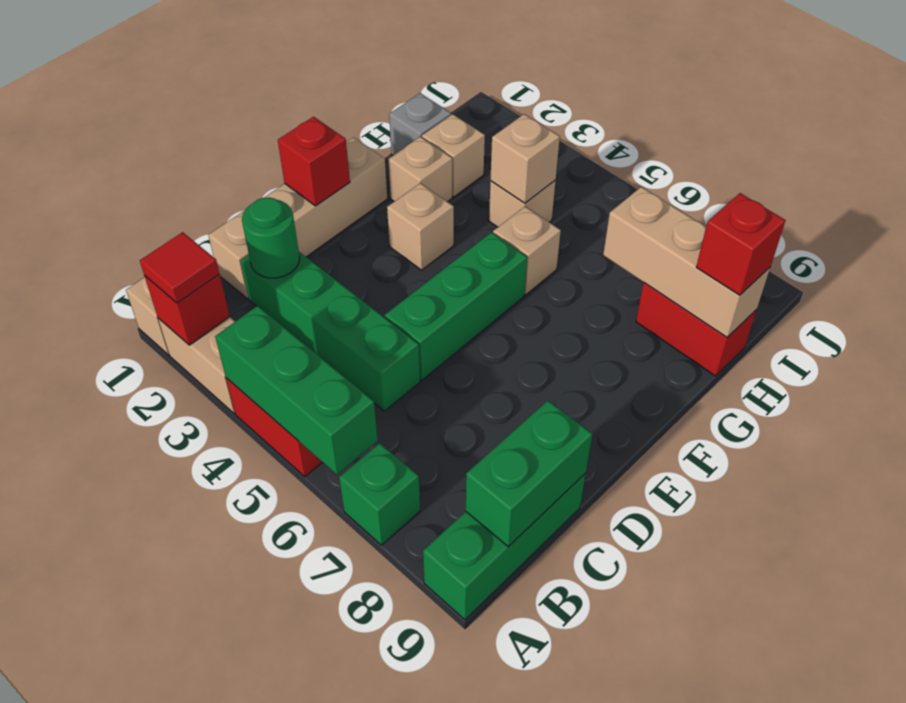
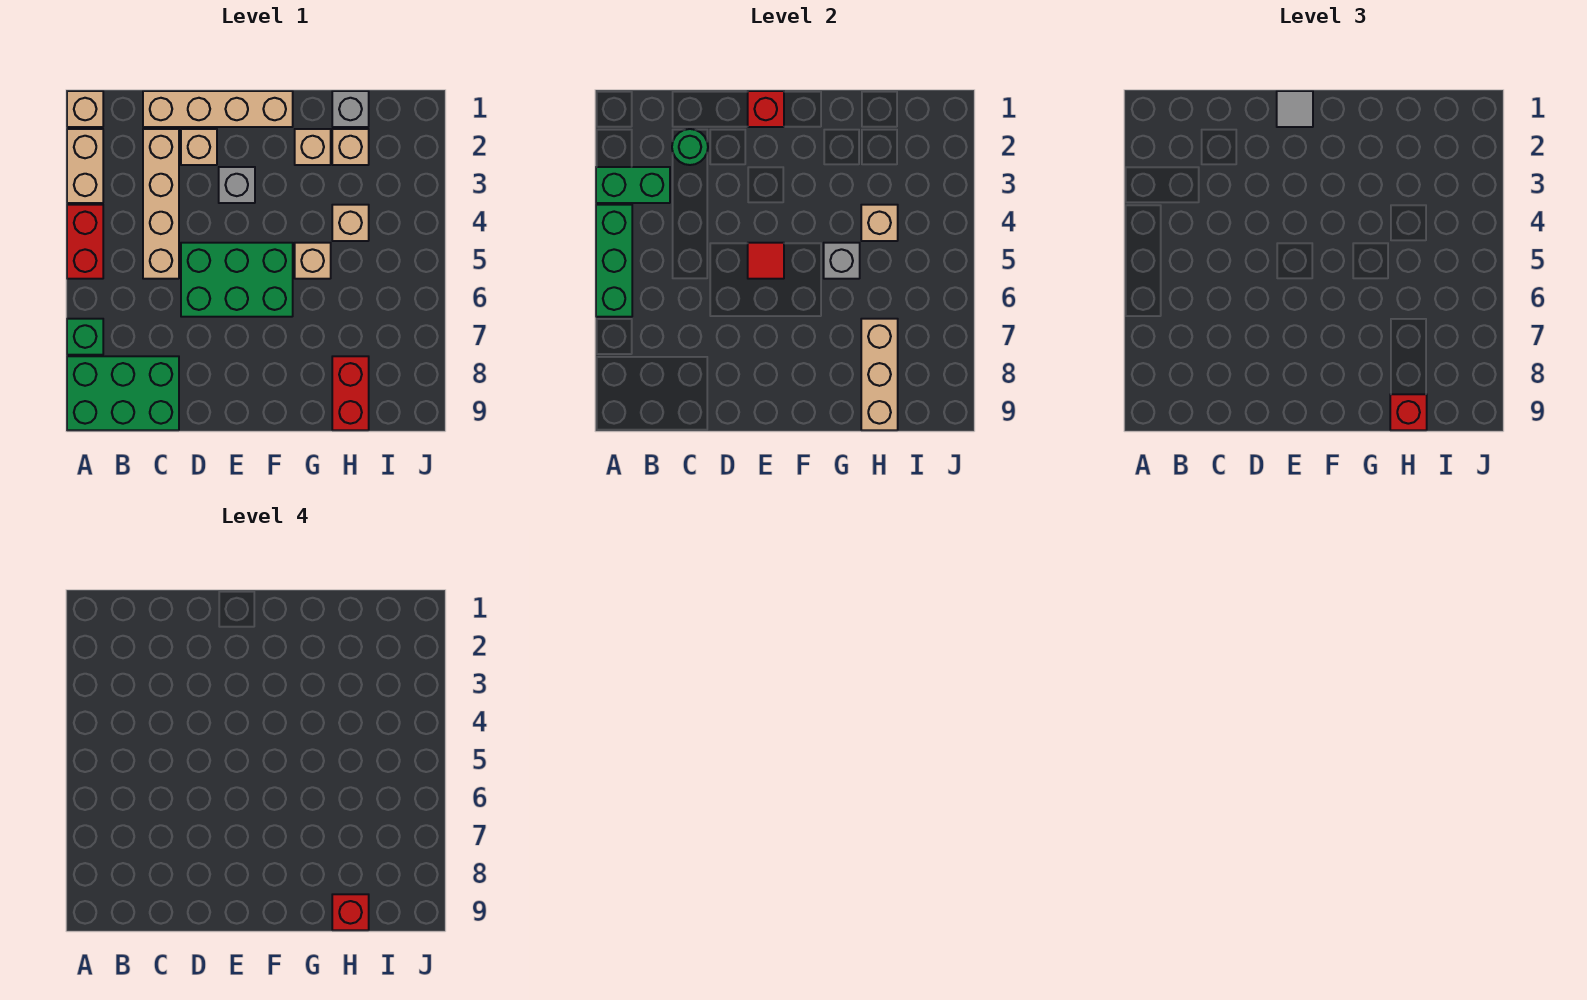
red 1x1 brick [145,275,230,345] -> red 1x1 brick moved to [332,894,369,930]
red 1x1 tile [140,232,219,303] -> red 1x1 tile moved to [748,243,784,279]
green 1x3 brick [423,473,586,620] -> green 2x3 brick [67,356,179,430]
green 1x2 brick [466,401,592,547] -> green 1x2 brick moved to [596,167,670,203]
green 1x4 brick [241,252,420,411] -> tan 1x4 brick [143,129,179,279]
green 1x3 brick [385,232,527,380] -> green 2x3 brick [181,243,293,317]
none -> grey 1x1 tile [1277,91,1313,127]
none -> grey 1x1 brick [219,167,255,203]
tan 1x1 brick [387,183,454,270] -> tan 1x1 brick moved to [181,129,217,165]
none -> grey 1x1 brick [824,243,860,279]

